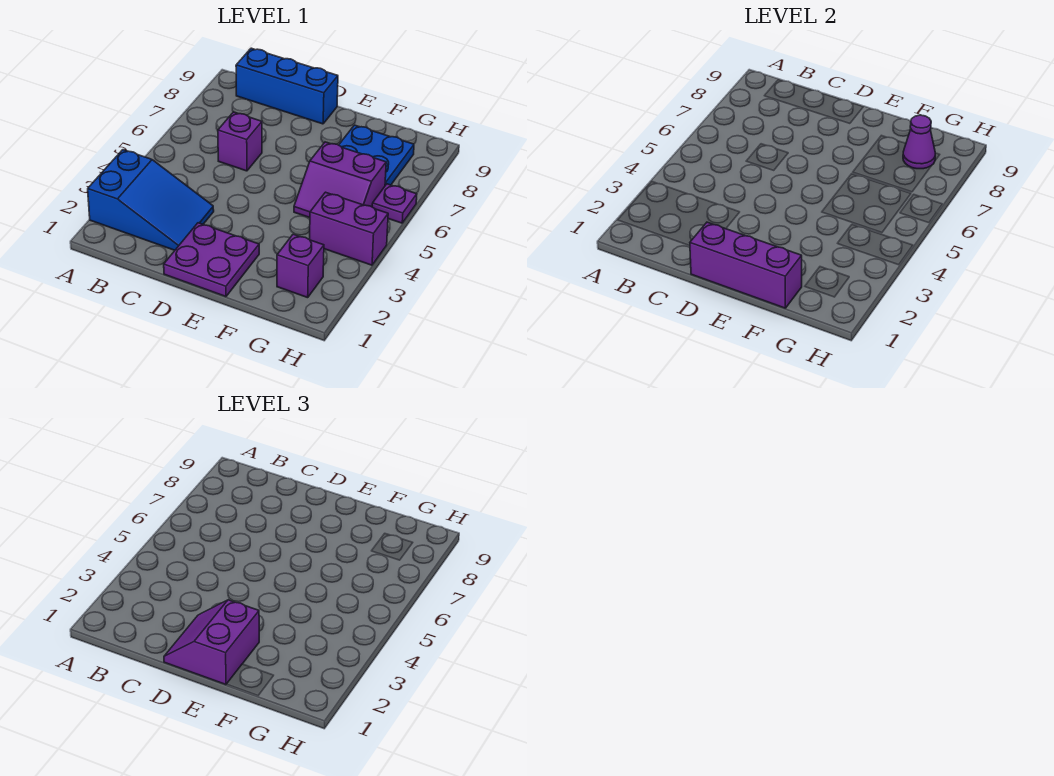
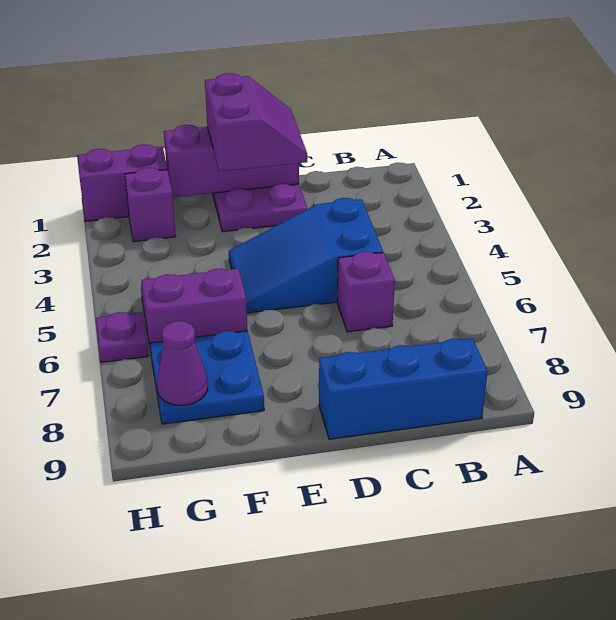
blue 2x3 slope [88,150,214,250] -> blue 2x3 slope moved to [229,198,383,313]
purple 1x2 brick [310,192,388,265] -> purple 1x2 brick moved to [77,144,167,221]

